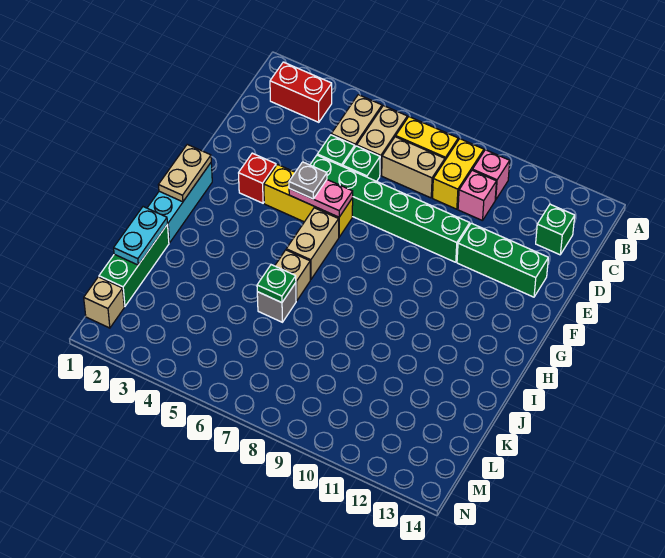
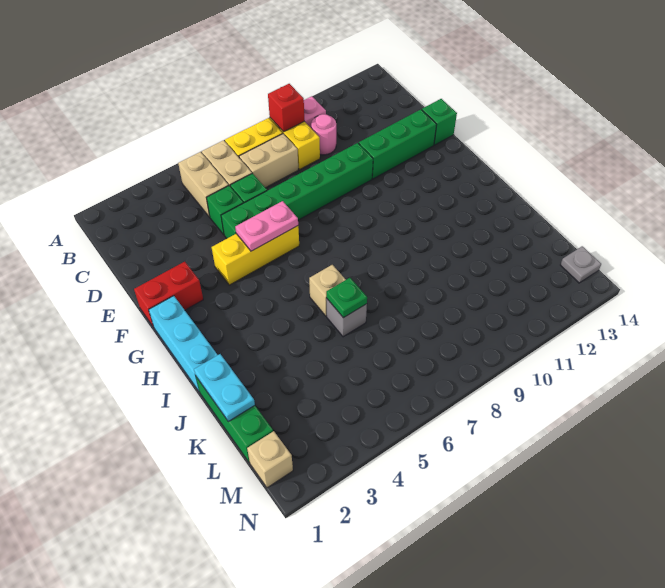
red 1x2 brick [270,62,332,122] -> red 1x2 brick moved to [134,262,203,327]
pink 1x1 brick [458,170,496,221] -> pink 1x1 round brick [311,114,336,155]
green 1x1 brick [536,204,575,255] -> green 1x1 brick moved to [422,99,457,145]
red 1x1 brick [239,153,276,203] -> red 1x1 brick moved to [268,84,304,132]
grey 1x1 plate [289,162,327,199] -> grey 1x1 plate moved to [561,246,601,283]
tan 1x2 plate [159,144,211,202] -> none
tan 1x2 brick [286,208,339,279] -> none

